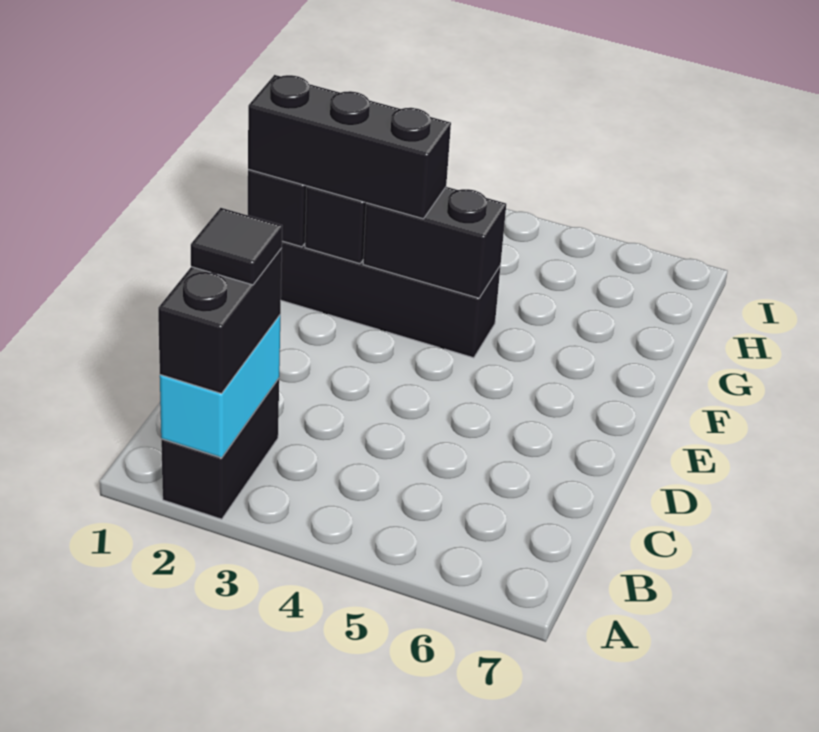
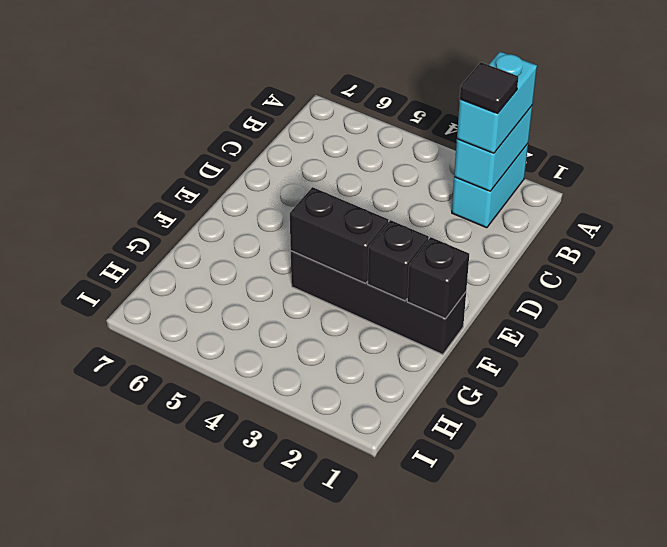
black 1x2 brick [161,378,279,519] -> cyan 1x2 brick [452,144,528,228]
black 1x2 brick [158,248,282,394] -> cyan 1x2 brick [457,52,537,153]
black 1x3 brick [248,75,451,219] -> none

